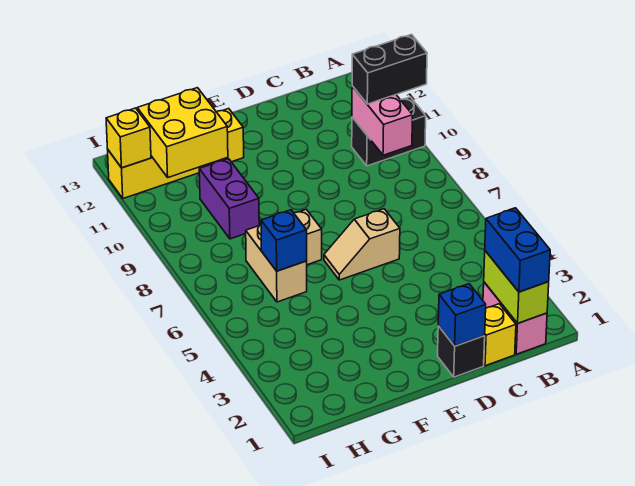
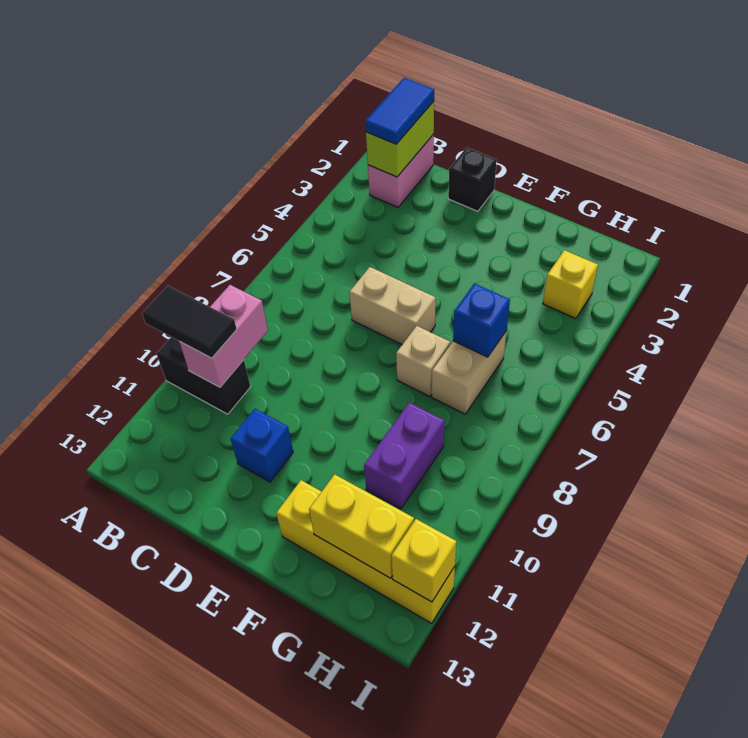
black 1x2 brick [352,35,427,104] -> black 1x2 tile [142,286,237,358]
blue 1x2 brick [485,208,550,292] -> blue 1x2 tile [365,78,434,144]
yellow 1x1 brick [484,304,516,366] -> yellow 1x1 brick moved to [543,250,598,319]
blue 1x1 brick [438,284,486,346] -> blue 1x1 brick moved to [231,409,293,482]
tan 1x2 slope [324,209,400,280] -> tan 1x2 brick [349,267,436,344]
yellow 2x2 brick [137,88,228,177] -> yellow 1x2 brick [309,474,414,578]

